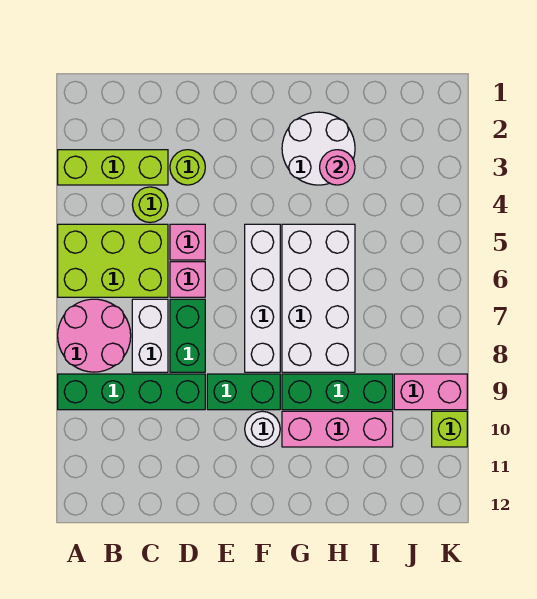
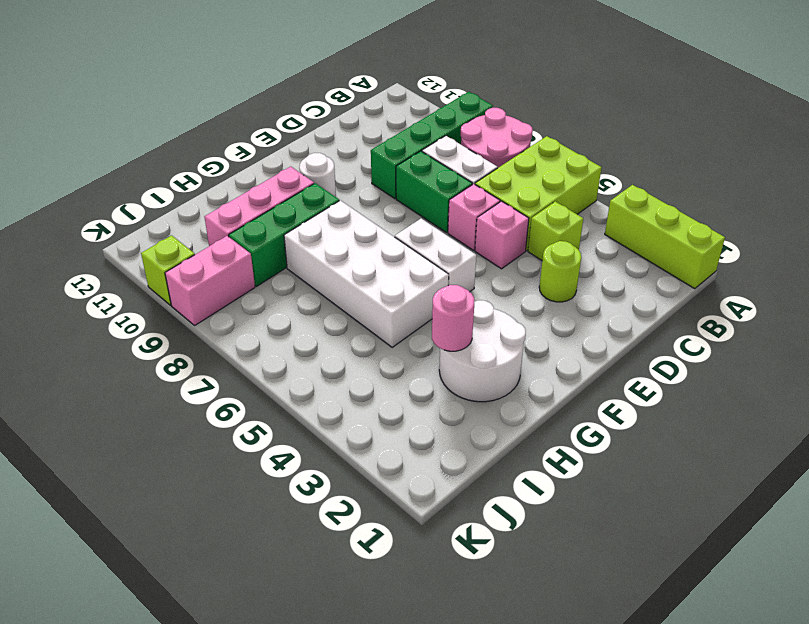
lime 1x3 brick [58,150,168,185] -> lime 1x3 brick turned to [605,185,725,289]
lime 1x1 round brick [132,187,168,223] -> lime 1x1 brick [528,201,583,260]
green 1x2 brick [207,374,280,410] -> none
white 1x4 brick [245,224,280,372] -> white 1x2 brick [395,219,476,292]

